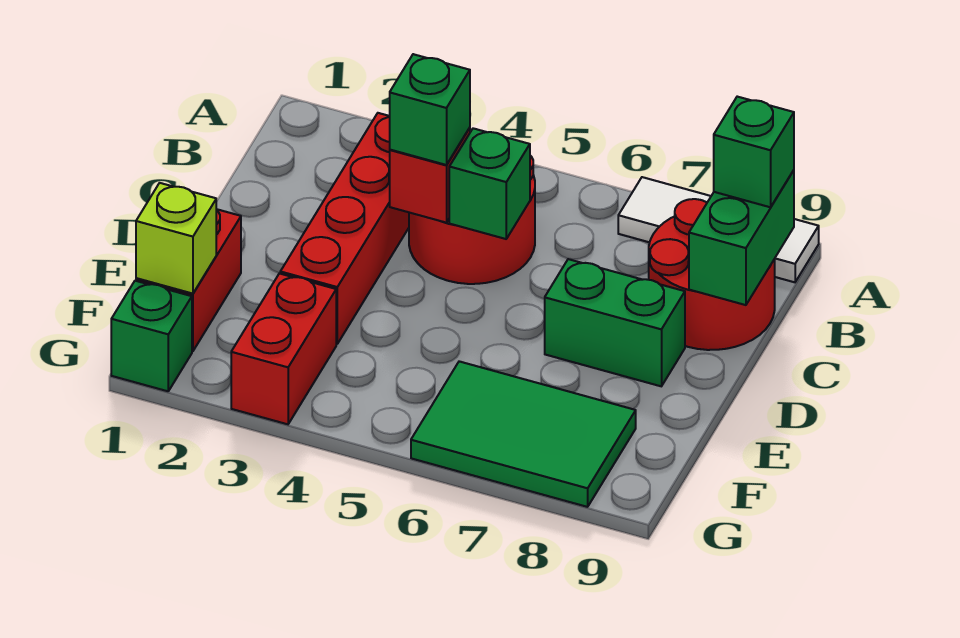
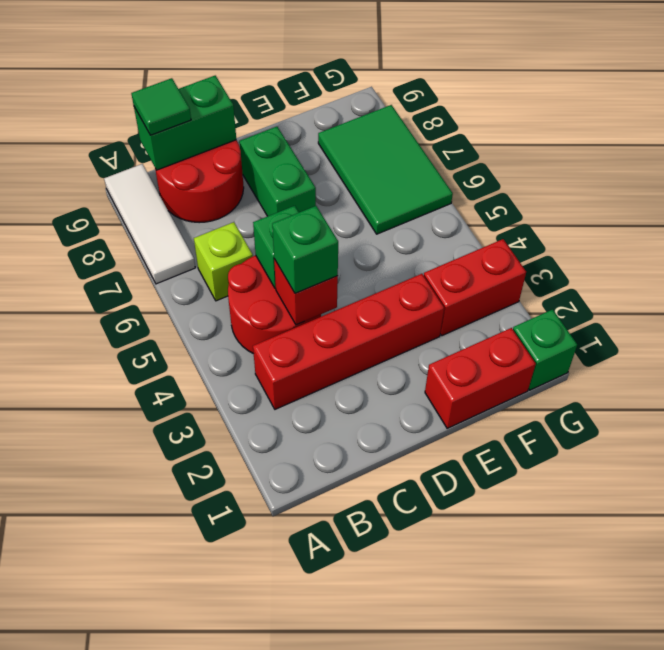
green 1x1 brick [714,97,794,207] -> green 1x1 tile [131,78,191,135]
lime 1x1 brick [136,183,216,294] -> lime 1x1 brick moved to [194,222,253,301]

